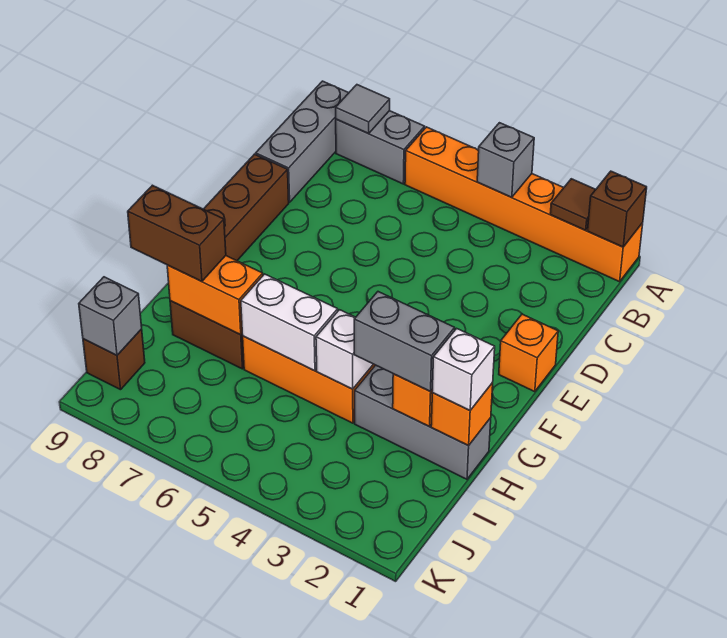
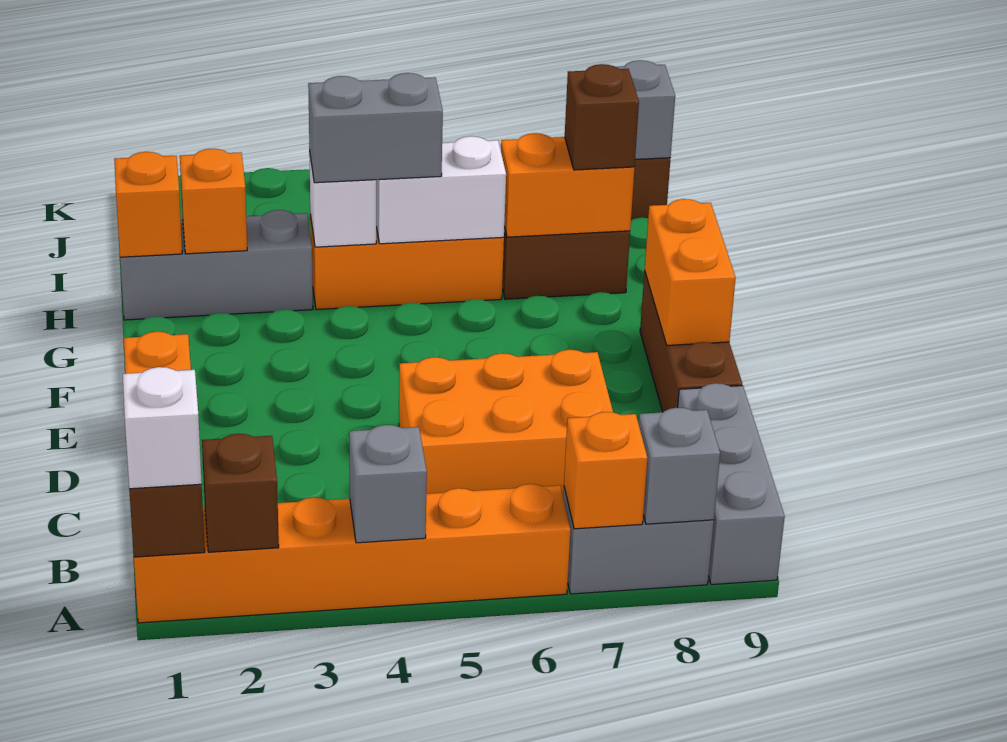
brown 1x1 tile [550,179,596,230] -> brown 1x1 brick [202,434,279,552]
none -> orange 1x1 brick [564,412,647,529]
grey 1x1 tile [336,85,390,134] -> grey 1x1 brick [639,408,720,524]
none -> orange 2x3 brick [399,350,613,494]
none -> orange 1x2 brick [645,199,736,345]
white 1x1 brick [432,328,495,410] -> white 1x1 brick moved to [123,367,202,489]
grey 1x2 brick [354,292,455,392] -> grey 1x2 brick moved to [308,73,443,183]
brown 1x2 brick [128,185,226,281] -> brown 1x1 brick [565,64,639,170]

